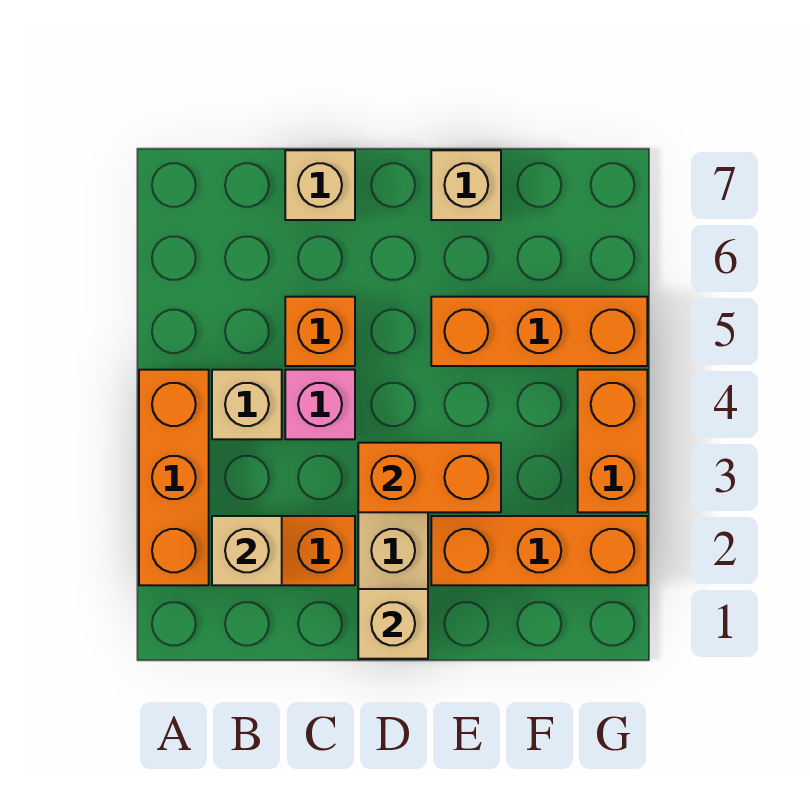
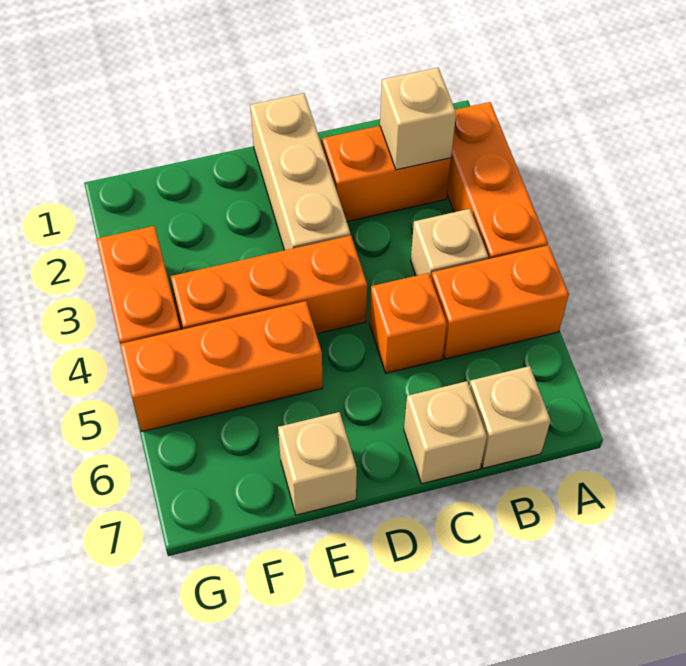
pink 1x1 brick [285,370,355,439] -> none
tan 1x1 brick [358,589,428,659] -> tan 1x1 brick moved to [469,366,551,468]
orange 1x2 brick [358,443,501,512] -> orange 1x2 brick moved to [431,245,569,359]
orange 1x3 brick [431,516,647,585] -> orange 1x3 brick moved to [171,236,367,334]

